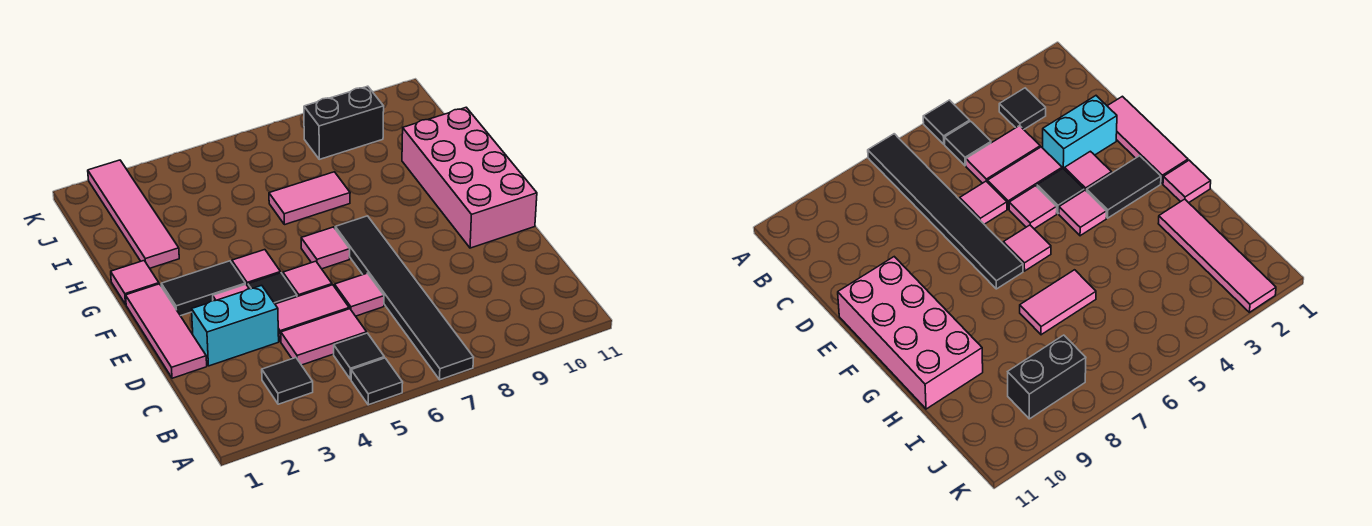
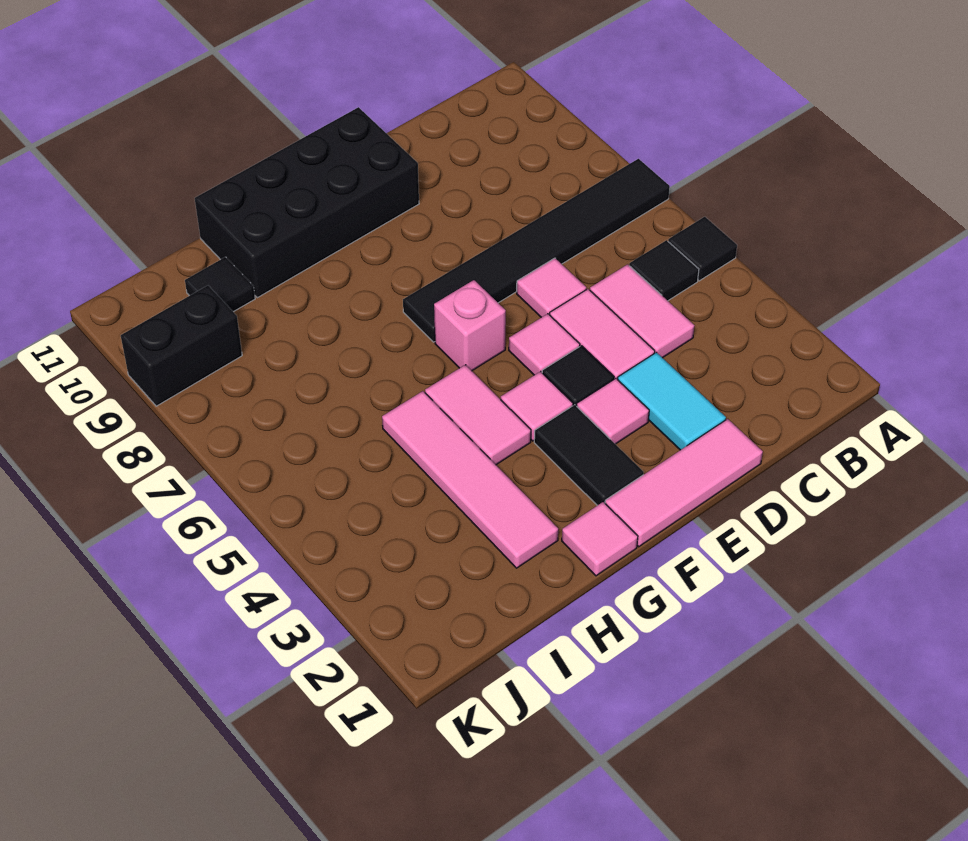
black 1x1 tile [262,358,313,404] -> black 1x1 tile moved to [185,257,255,312]
cyan 1x2 brick [192,285,279,366] -> cyan 1x2 tile [618,352,726,450]
pink 2x4 brick [402,107,537,248] -> black 2x4 brick [195,107,419,298]
pink 1x1 tile [301,227,350,269] -> pink 1x1 brick [434,280,506,371]
pink 1x4 tile [88,160,179,268] -> pink 1x4 tile turned to [382,391,558,568]
pink 1x2 tile [269,172,350,225] -> pink 1x2 tile moved to [425,365,531,465]
black 1x2 brick [304,86,384,159] -> black 1x2 brick turned to [121,285,242,406]

